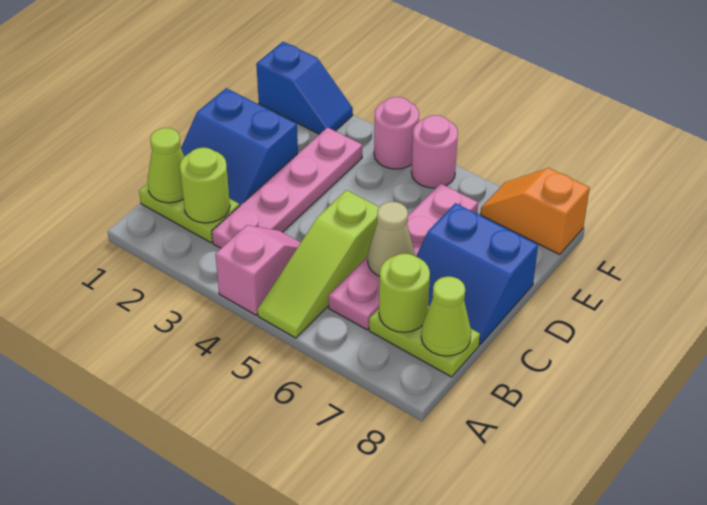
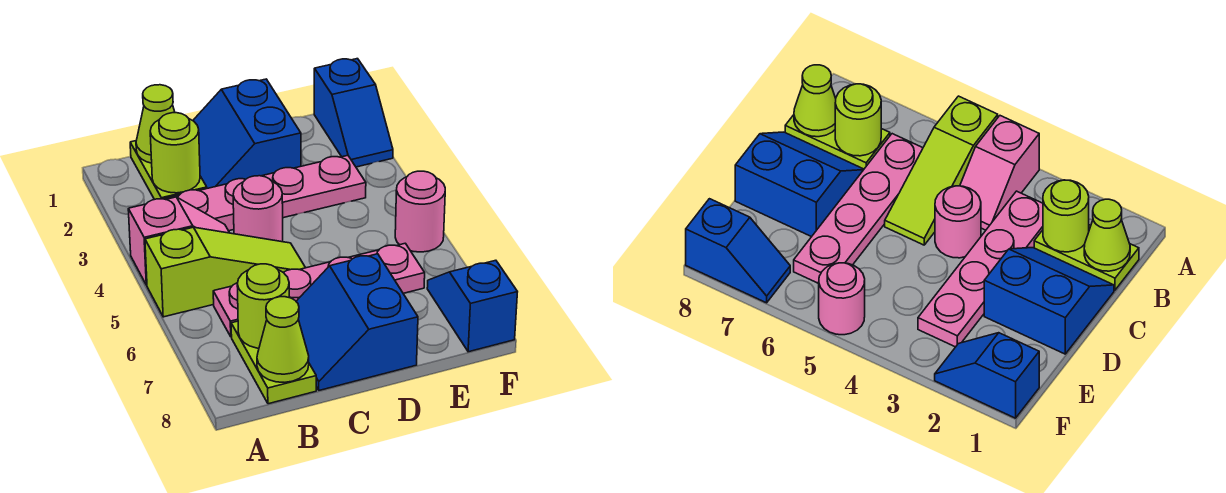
lime 1x3 slope [258,190,379,338] -> lime 1x3 slope turned to [145,227,305,317]
tan 1x1 cone [368,202,415,276] -> none
pink 1x1 round brick [374,97,419,169] -> pink 1x1 round brick moved to [233,176,283,242]
orange 1x2 slope [480,168,590,255] -> blue 1x2 slope [427,260,517,352]

